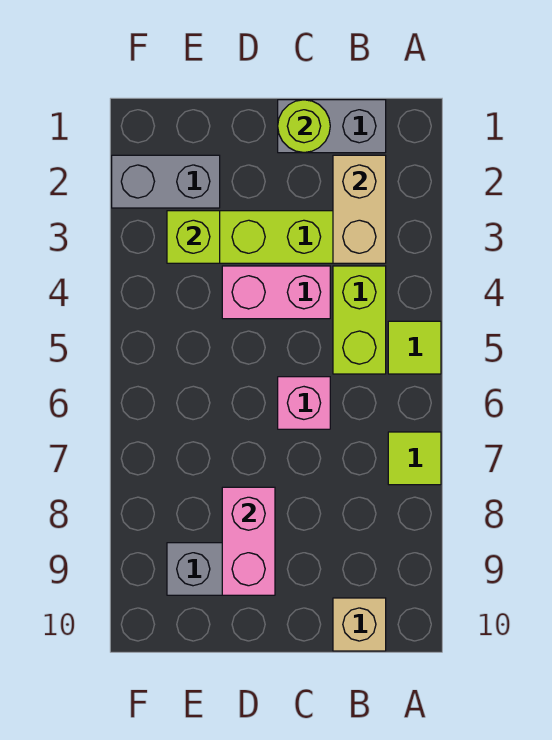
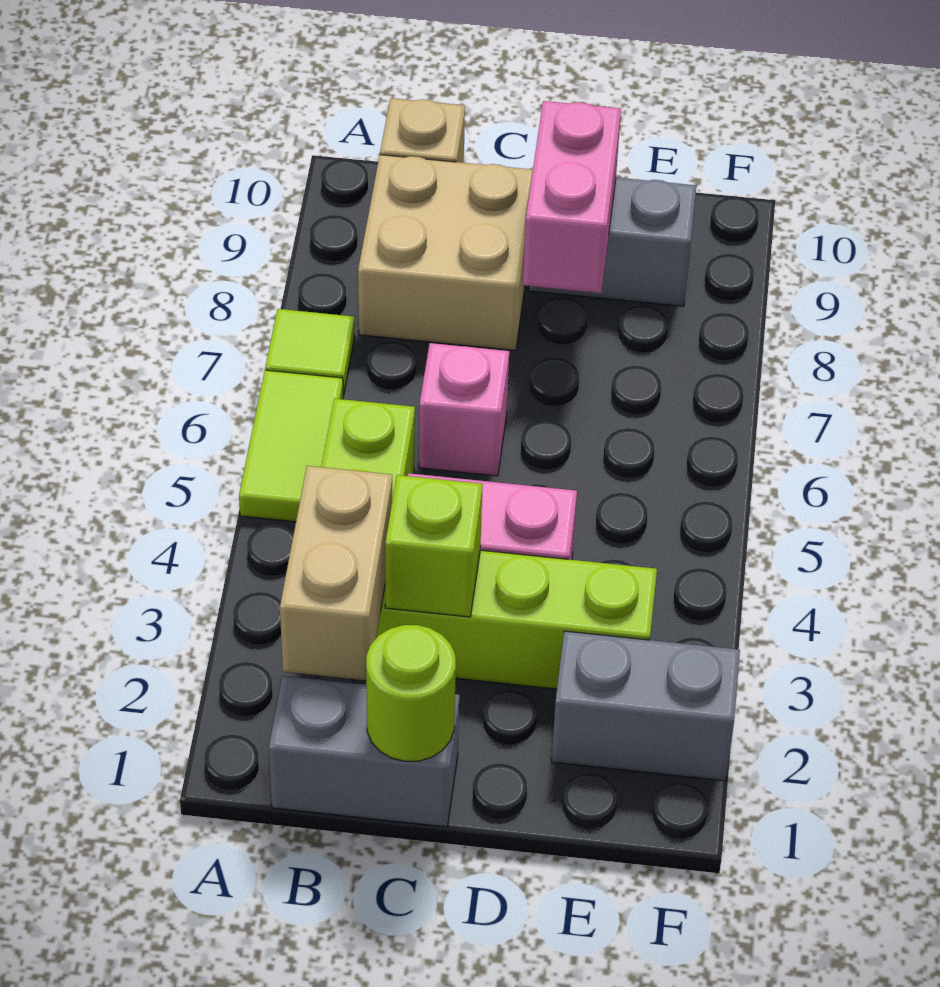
lime 1x1 tile [388,321,441,374] -> lime 1x2 tile [239,370,343,522]
none -> tan 2x2 brick [358,155,533,351]
lime 1x1 brick [167,211,220,263] -> lime 1x1 brick moved to [385,475,483,617]

